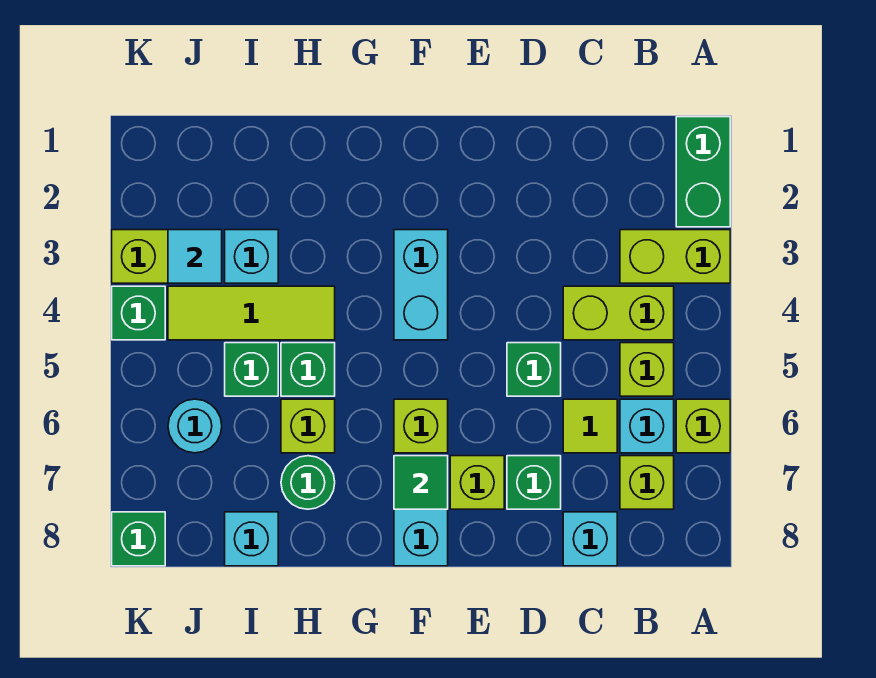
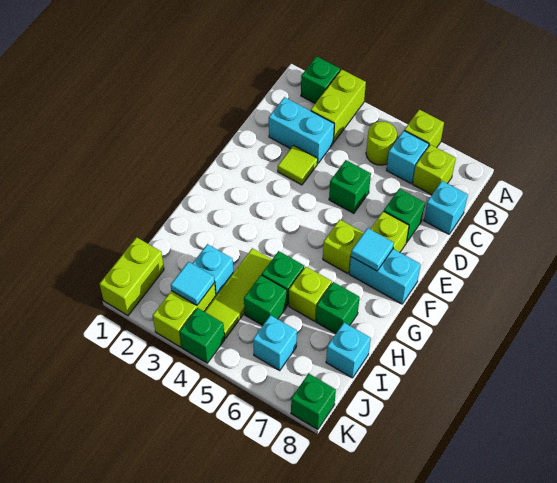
green 1x2 brick [676,117,730,227] -> green 1x1 brick [301,56,340,103]
lime 1x2 brick [563,286,674,340] -> lime 1x2 brick moved to [99,237,164,315]
lime 1x1 brick [620,343,674,396] -> lime 1x1 round brick [366,121,397,165]
lime 1x1 tile [563,399,617,453] -> lime 1x1 tile moved to [278,145,318,185]
cyan 1x2 brick [394,230,448,340] -> cyan 1x2 brick moved to [269,97,334,163]
green 1x1 tile [394,456,448,509] -> cyan 1x1 tile [351,228,394,271]
green 1x1 round brick [281,456,335,509] -> green 1x1 brick [316,282,360,334]
cyan 1x1 round brick [168,399,222,453] -> cyan 1x1 brick [253,315,297,370]

